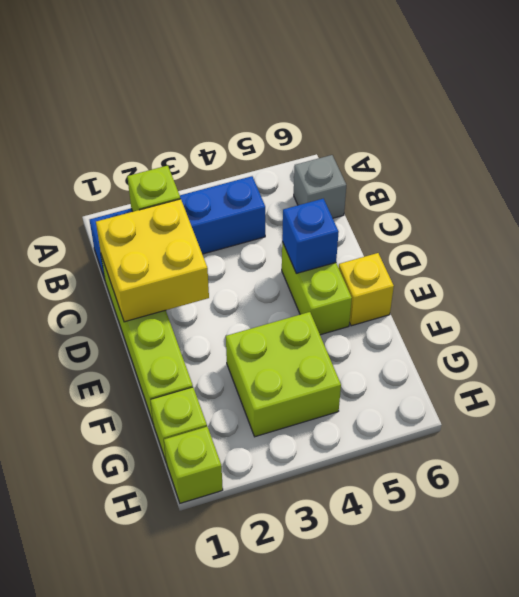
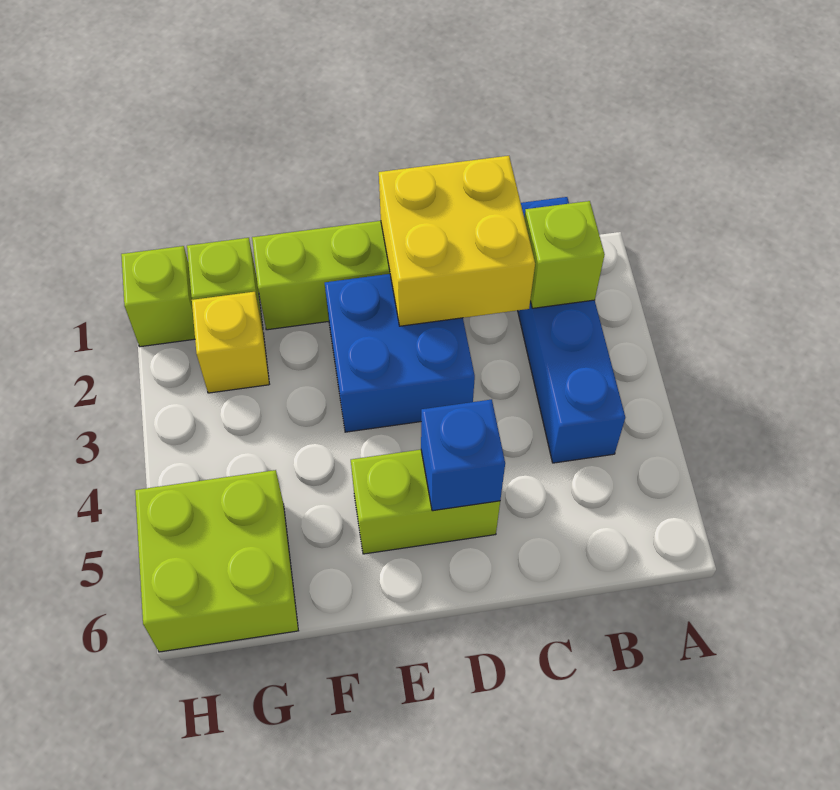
grey 1x1 brick [294,155,346,218] -> none
none -> blue 2x2 brick [325,274,475,432]
yellow 1x1 brick [339,253,394,326] -> yellow 1x1 brick moved to [192,292,269,393]
lime 2x2 brick [226,312,341,437] -> lime 2x2 brick moved to [135,470,298,652]

